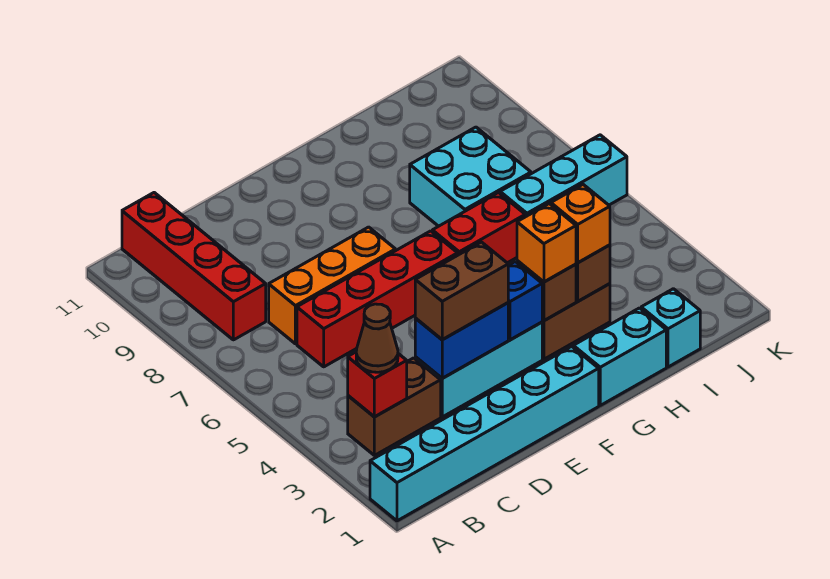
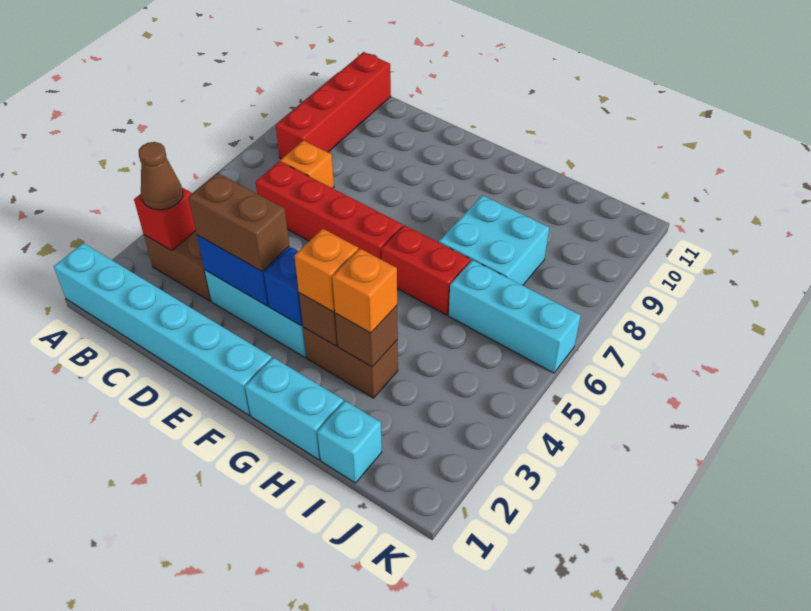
orange 1x3 brick [269,227,396,344] -> orange 1x1 brick [280,140,334,188]

